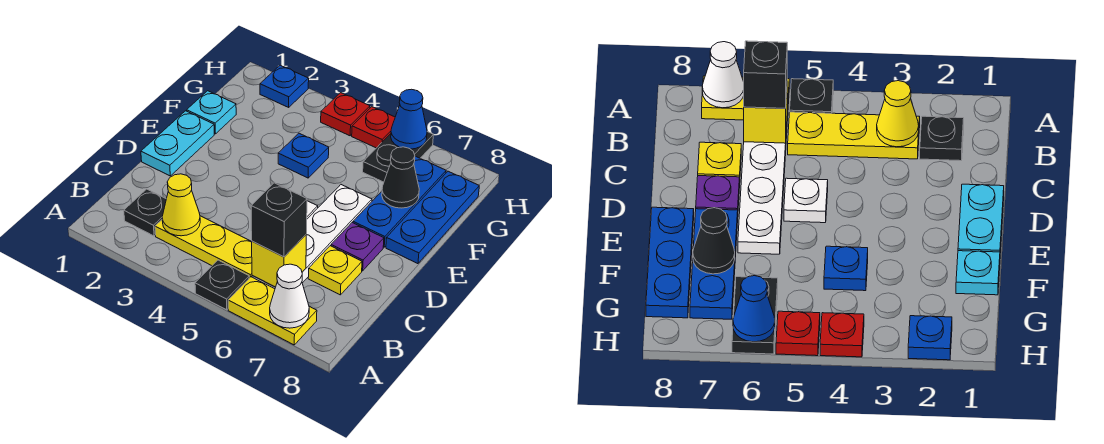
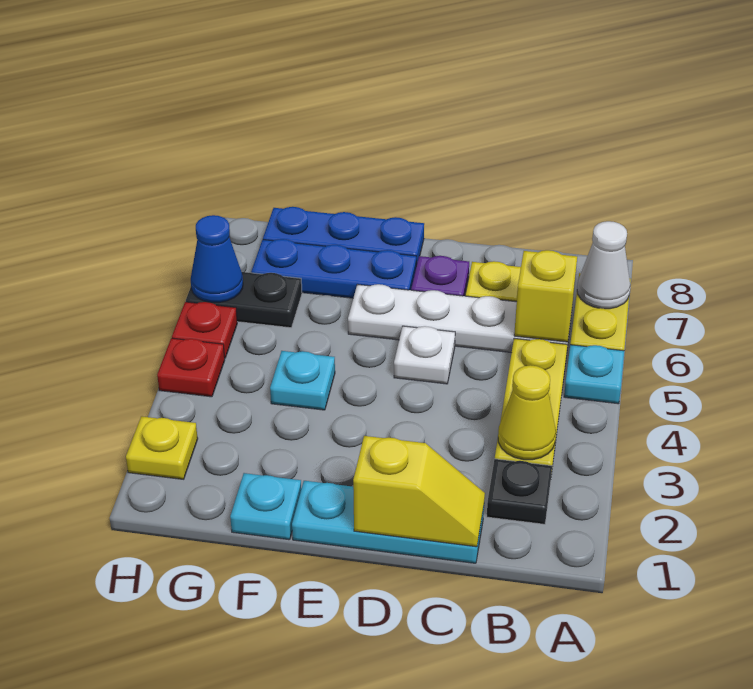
black 1x1 plate [195,260,249,310] -> cyan 1x1 plate [564,345,624,404]
black 1x1 brick [251,183,307,257] -> none
none -> yellow 1x2 slope [353,436,485,547]
cyan 1x2 plate [141,111,214,176] -> cyan 1x3 plate [292,481,484,563]
blue 1x1 plate [278,133,329,178] -> cyan 1x1 plate [270,351,335,410]
black 1x1 cone [382,147,419,208] -> none
blue 1x1 plate [260,65,309,107] -> yellow 1x1 plate [126,416,198,479]

